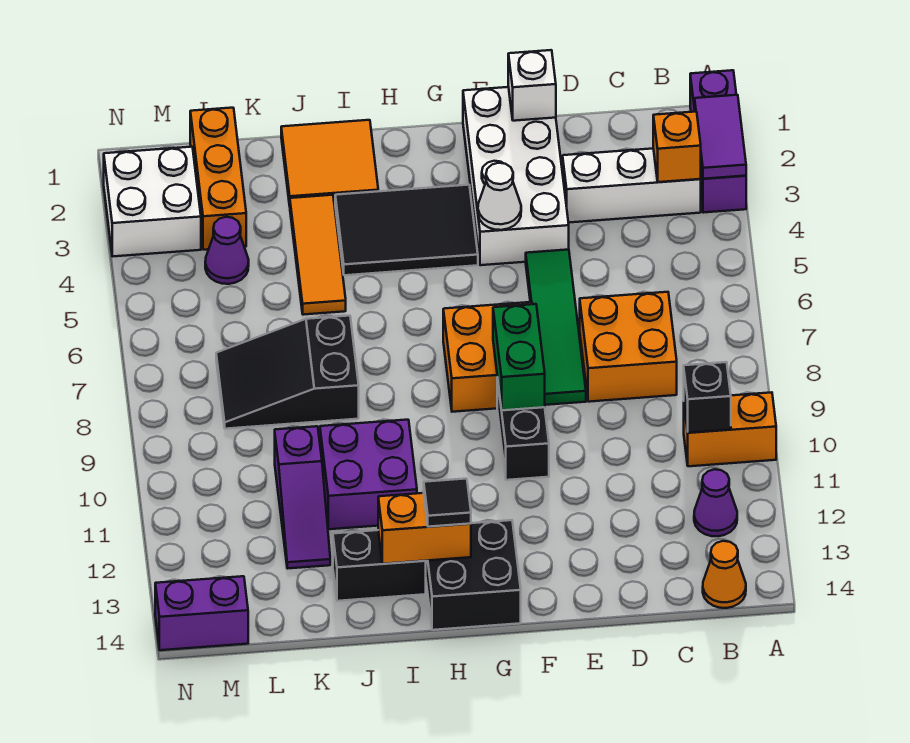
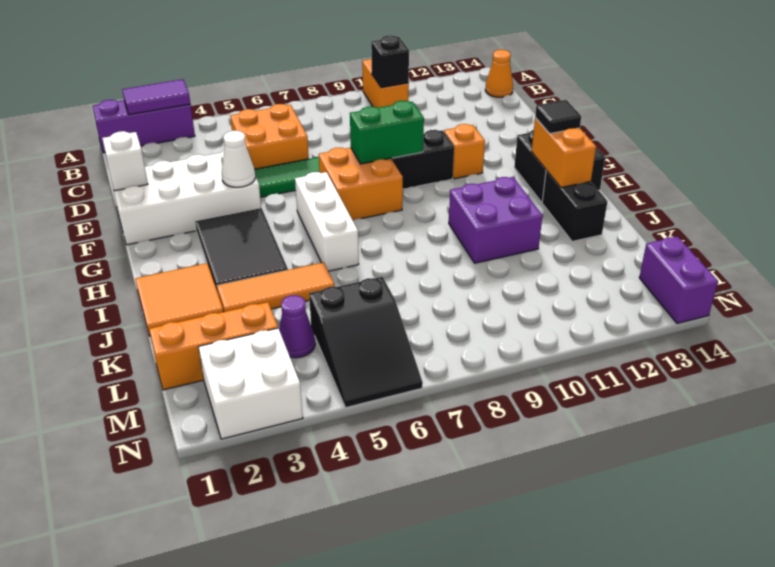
white 1x3 brick [563,149,701,223] -> white 1x3 brick moved to [295,172,359,271]
orange 1x1 brick [653,112,701,182] -> orange 1x1 brick moved to [444,124,485,179]
purple 1x1 cone [694,469,737,536] -> none
orange 2x2 brick [580,292,677,402] -> orange 2x2 brick moved to [230,104,309,169]
black 2x3 slope [216,316,359,429] -> black 2x3 slope moved to [309,277,423,407]
purple 1x3 slope [275,426,330,569] -> none

